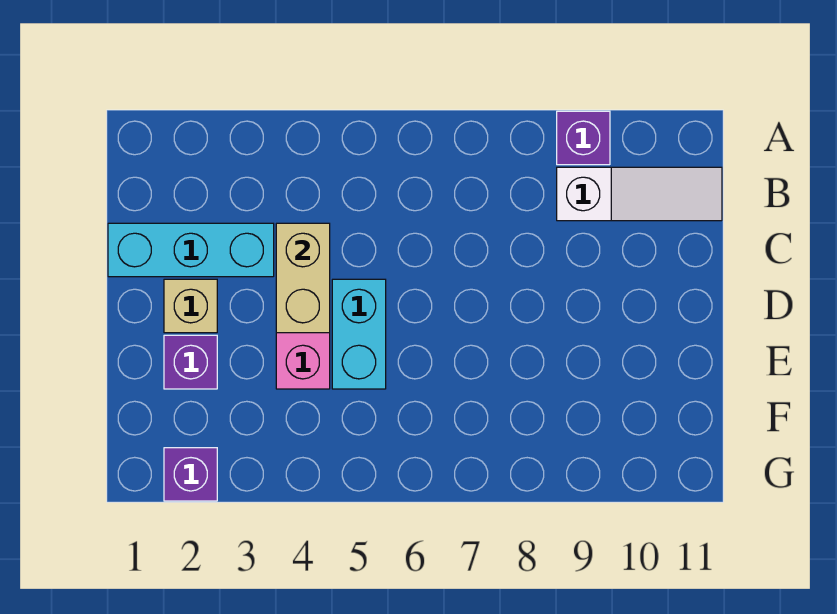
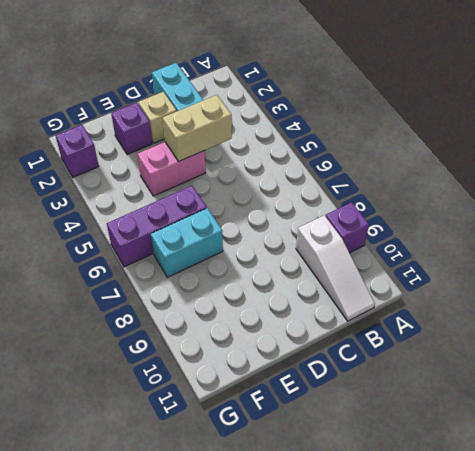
cyan 1x2 brick [332,279,386,389] -> cyan 1x2 brick moved to [151,208,223,277]
none -> purple 1x3 brick [107,186,207,267]

